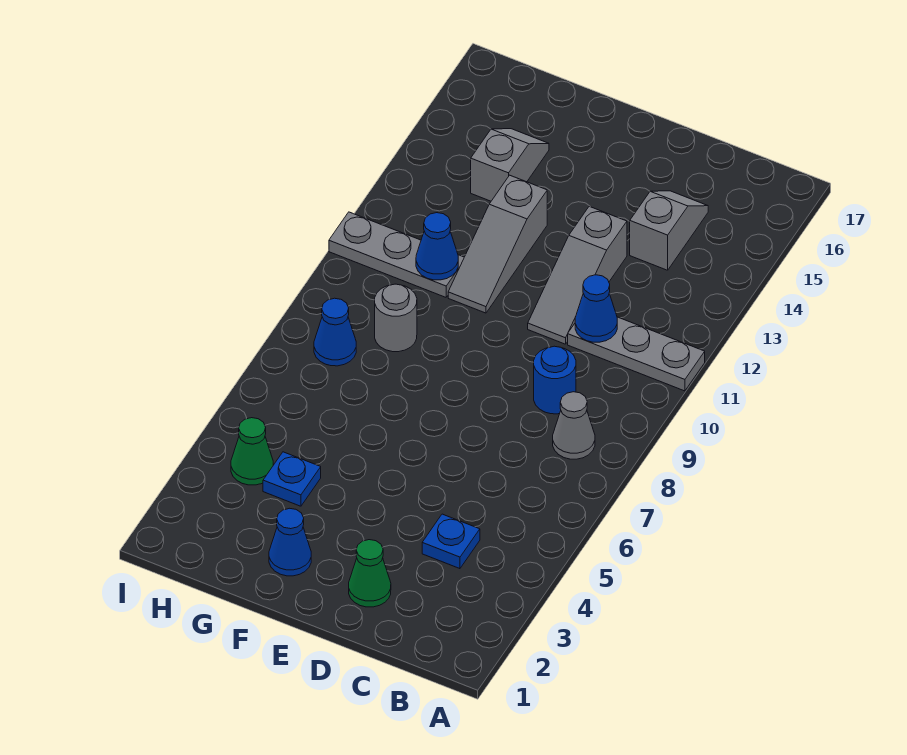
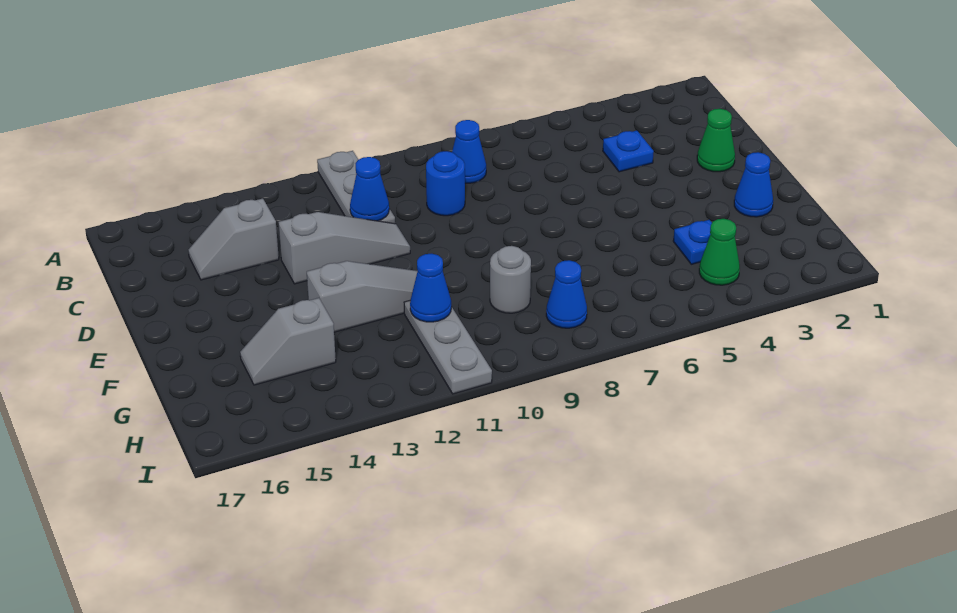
grey 1x1 cone [553,392,595,459] -> blue 1x1 cone [452,120,486,183]

